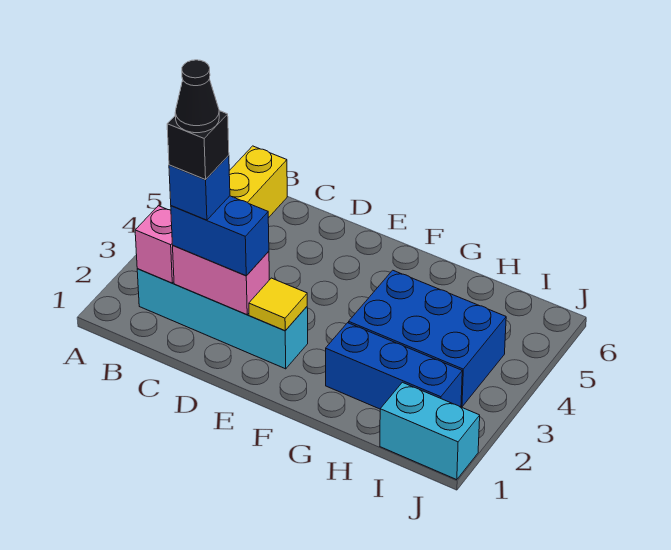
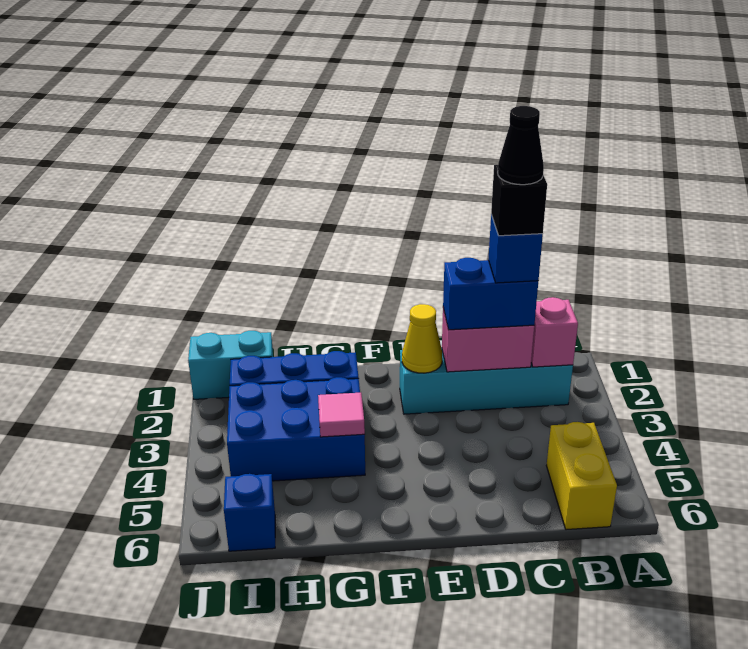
yellow 1x1 tile [249,278,307,331] -> yellow 1x1 cone [402,304,442,373]
none -> pink 1x1 tile [318,393,365,437]
none -> blue 1x1 brick [224,474,275,551]

